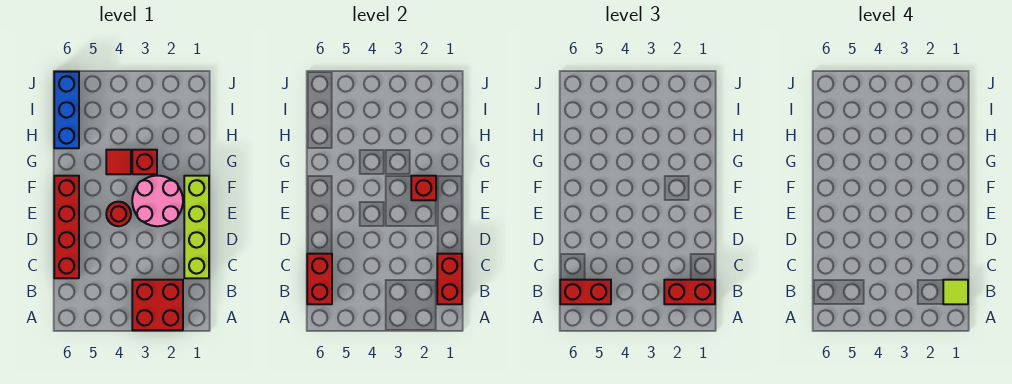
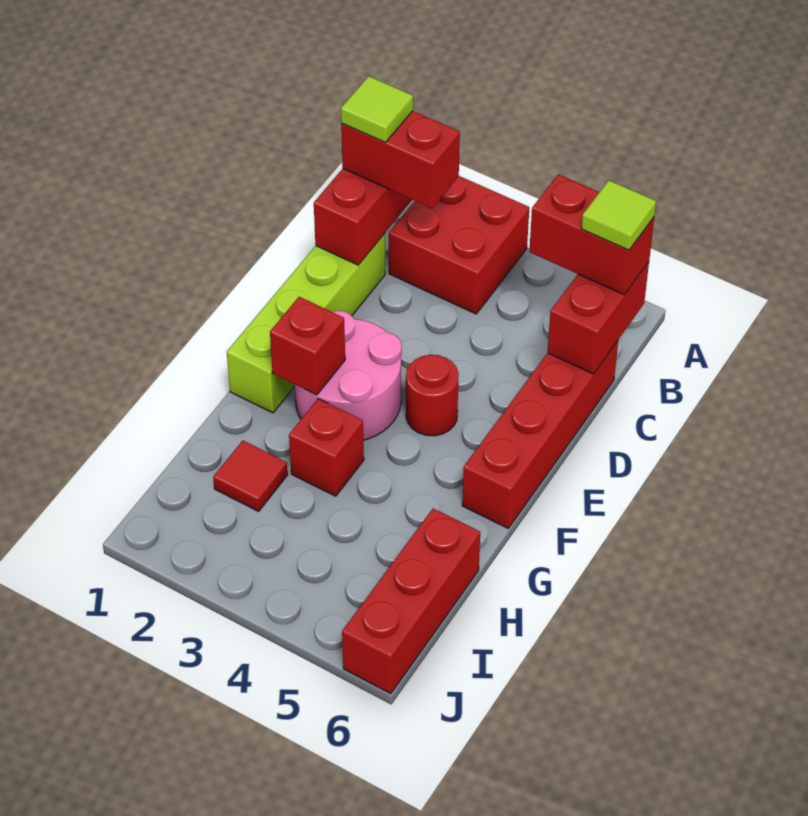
none -> lime 1x1 tile [581,181,656,250]
red 1x1 tile [106,150,131,174] -> red 1x1 tile moved to [213,441,288,511]
blue 1x3 brick [54,72,79,148] -> red 1x3 brick [342,509,480,694]

